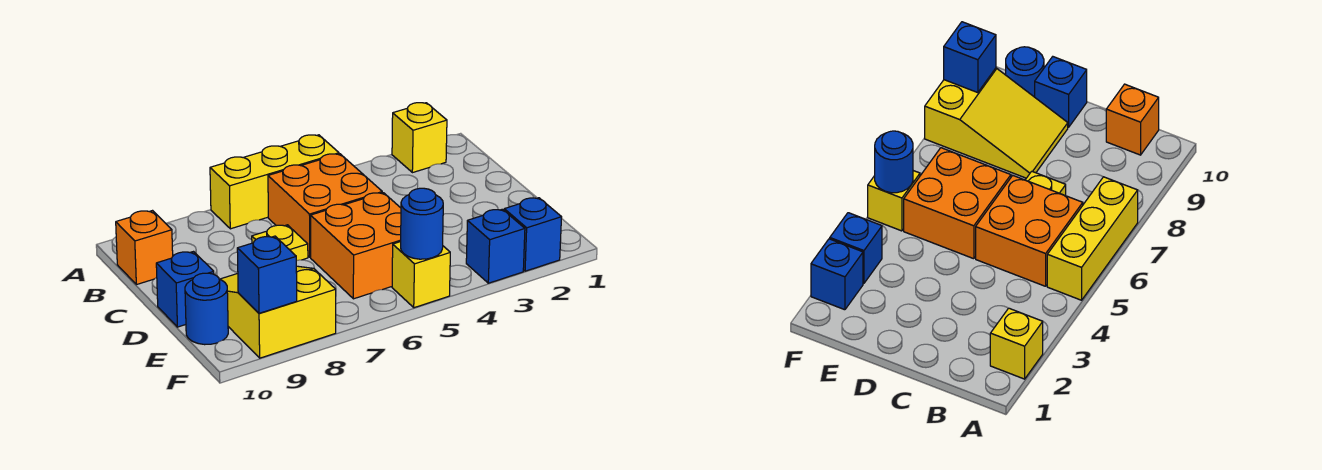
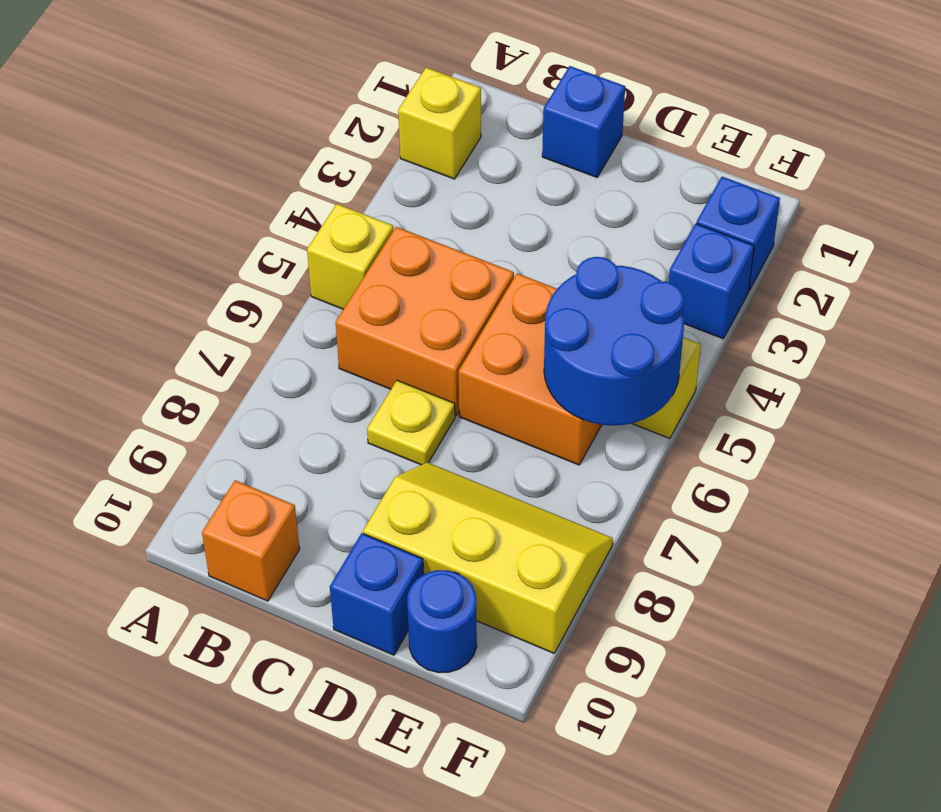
yellow 1x3 brick [210,135,339,229] -> yellow 1x1 brick [307,204,393,309]
yellow 2x3 slope [220,266,336,358] -> yellow 2x3 slope turned to [363,462,613,653]
blue 1x1 round brick [401,188,443,259] -> blue 2x2 round brick [544,257,684,426]
blue 1x1 brick [237,236,297,313] -> blue 1x1 brick moved to [542,66,625,177]

